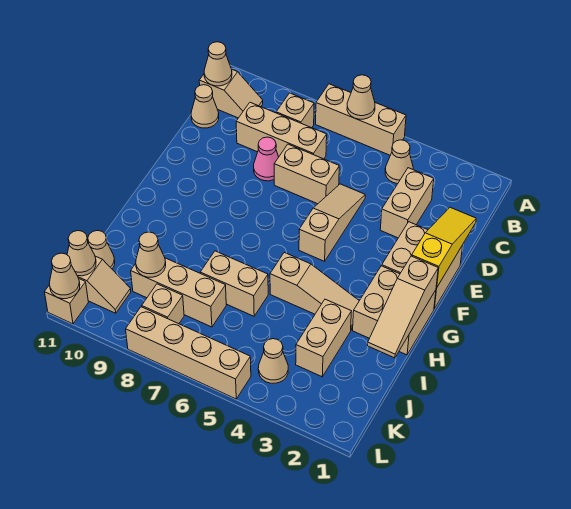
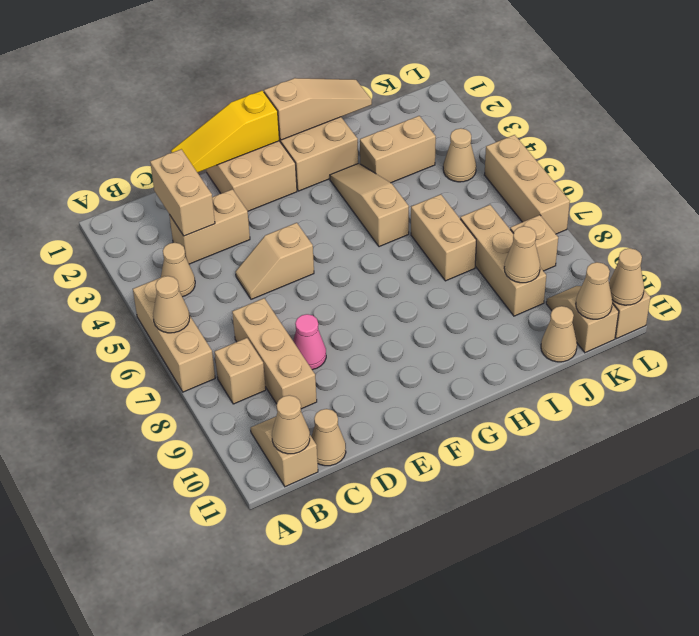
tan 1x3 slope [299,184,365,261] -> tan 1x2 slope [235,223,314,299]
tan 1x2 brick [274,144,339,204] -> tan 1x2 brick moved to [150,149,215,236]
tan 1x4 brick [126,307,251,399] -> tan 1x3 brick [484,135,570,234]

